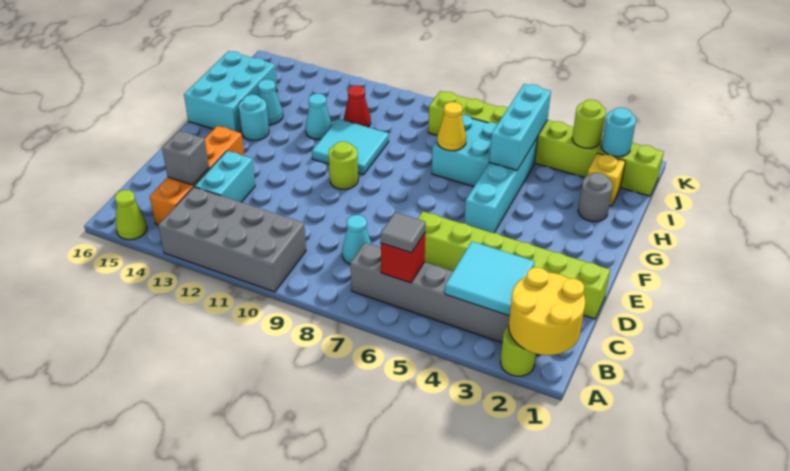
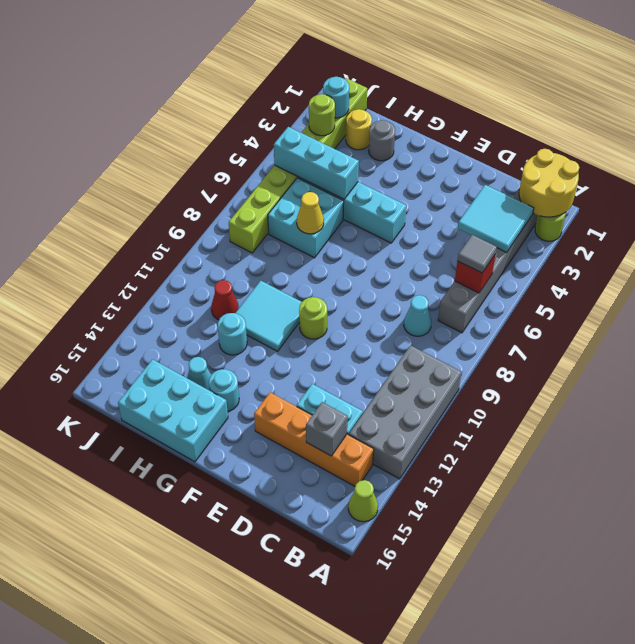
lime 1x6 brick [418,212,610,319] -> none
cyan 1x1 cone [305,94,332,139] -> cyan 1x1 round brick [217,313,247,355]
yellow 1x1 brick [587,153,625,206] -> yellow 1x1 round brick [346,109,372,150]

